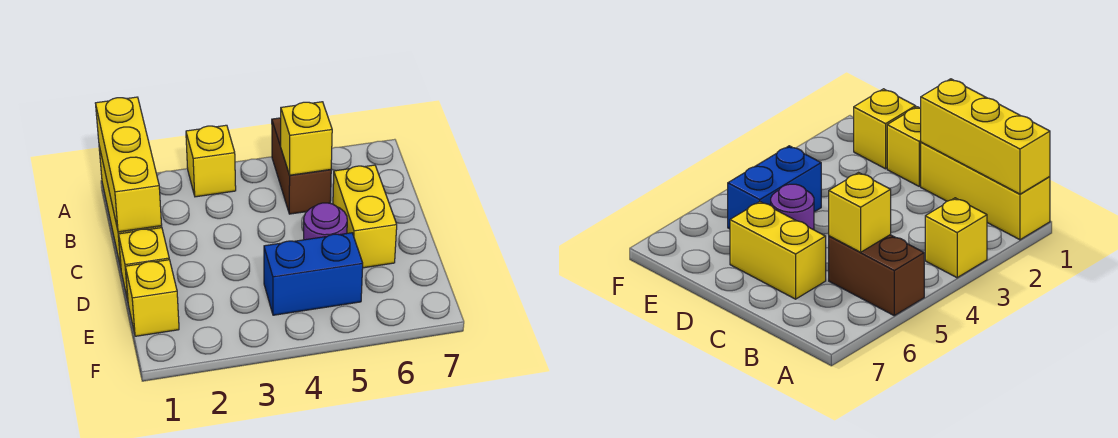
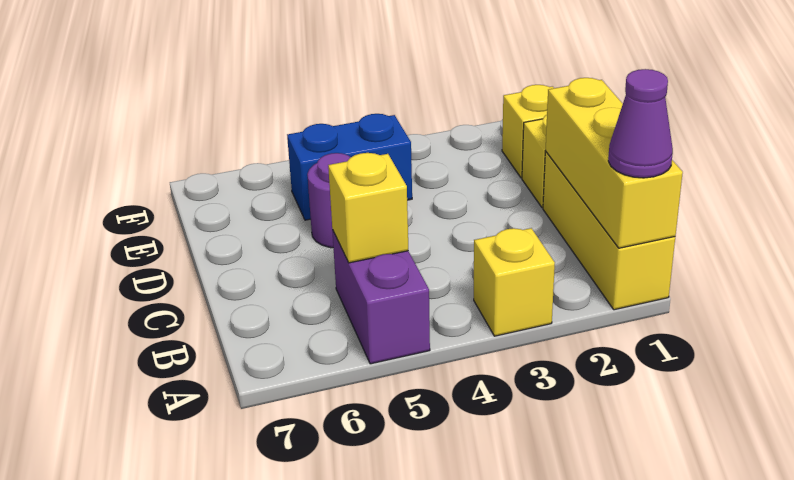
none -> purple 1x1 cone [608,69,673,178]
brown 1x2 brick [272,118,331,214] -> purple 1x2 brick [332,230,430,364]
yellow 1x2 brick [333,165,397,268] -> none

